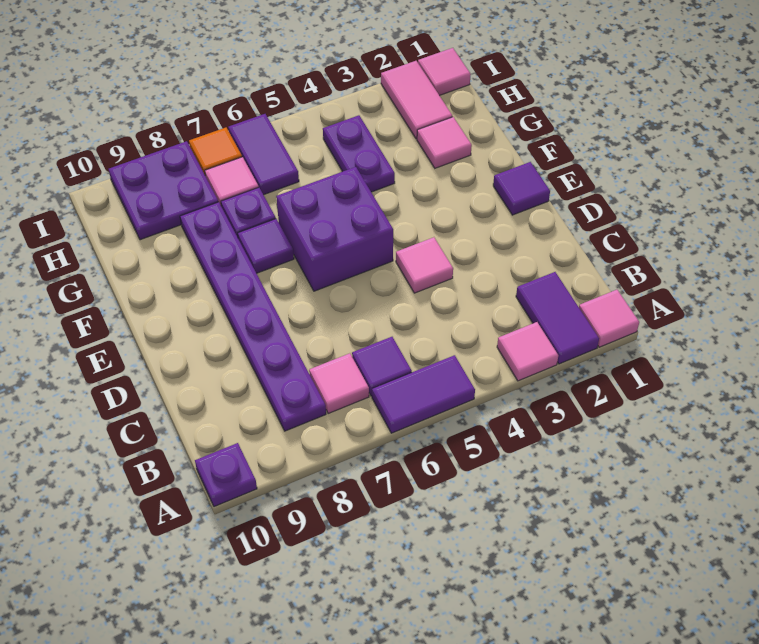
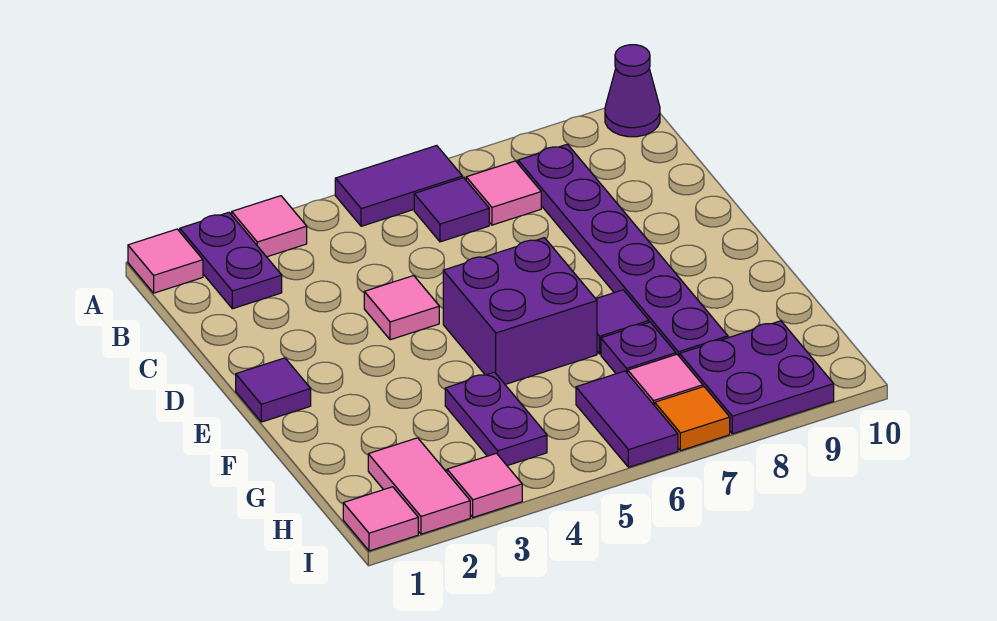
purple 1x2 tile [516,272,599,364] -> purple 1x2 plate [180,213,282,309]
purple 1x1 plate [195,443,257,507] -> purple 1x1 cone [605,45,660,137]
pink 1x1 tile [417,117,472,168] -> pink 1x1 tile moved to [447,453,522,517]

